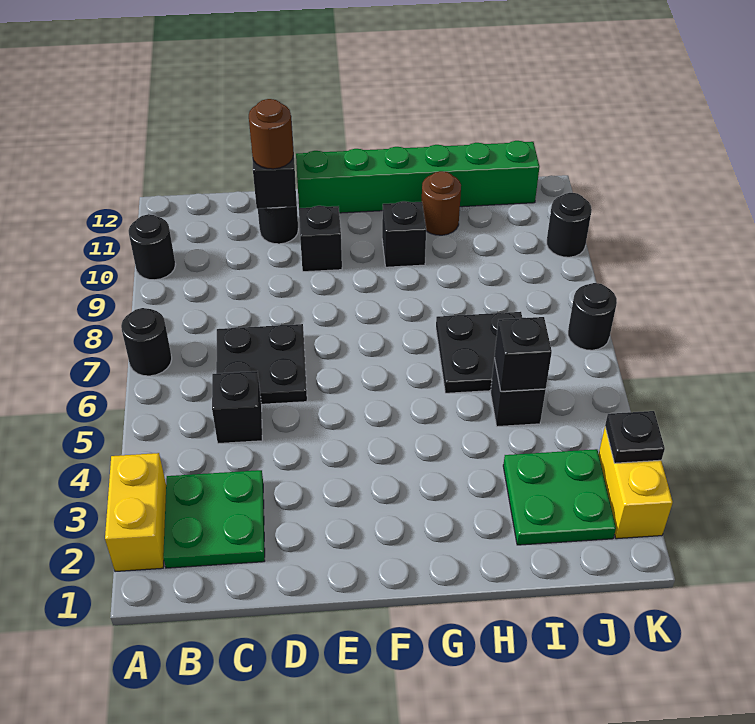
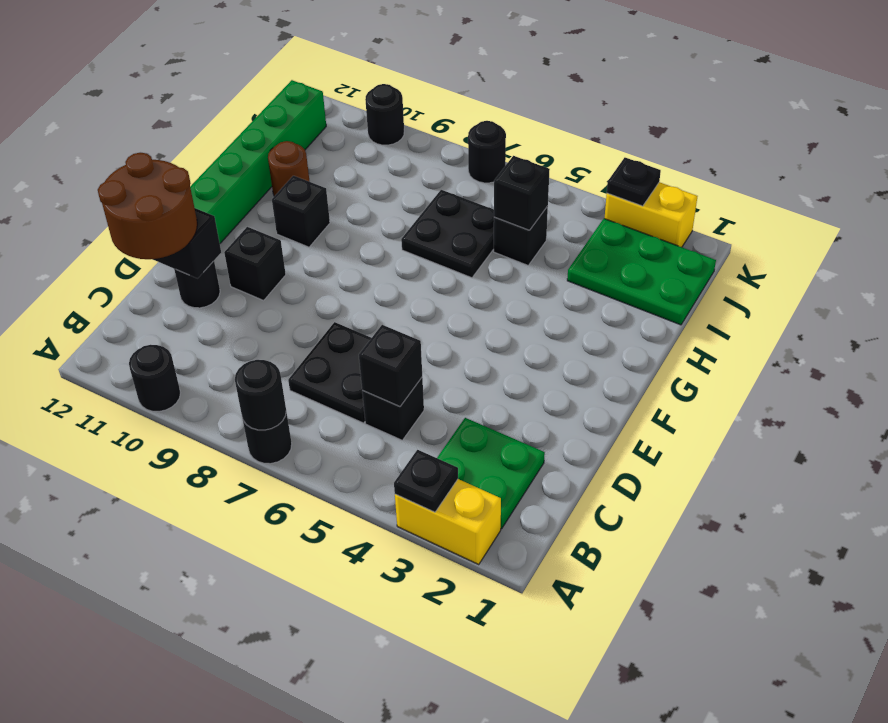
none -> black 1x1 plate [394,450,458,512]
none -> black 1x1 round brick [235,360,286,430]
none -> black 1x1 brick [359,325,422,407]
brown 1x1 round brick [249,99,293,169] -> brown 2x2 round brick [98,153,197,259]
green 2x2 plate [503,449,616,545] -> green 2x3 plate [567,219,716,325]

